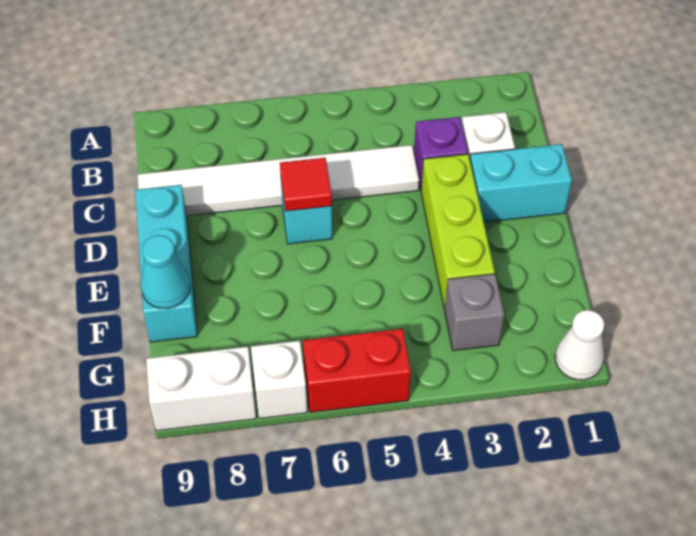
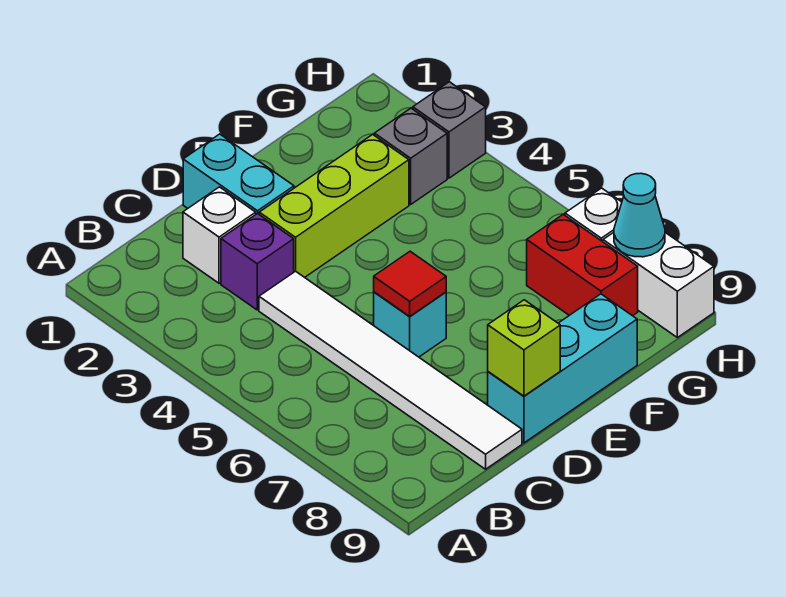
none -> lime 1x1 brick [488,300,560,396]
cyan 1x1 cone [141,235,190,308] -> cyan 1x1 cone moved to [614,173,665,257]
white 1x1 cone [555,310,605,380] -> none
none -> grey 1x1 brick [413,82,486,178]
red 1x2 brick [303,329,411,412] -> red 1x2 brick moved to [527,214,638,316]

